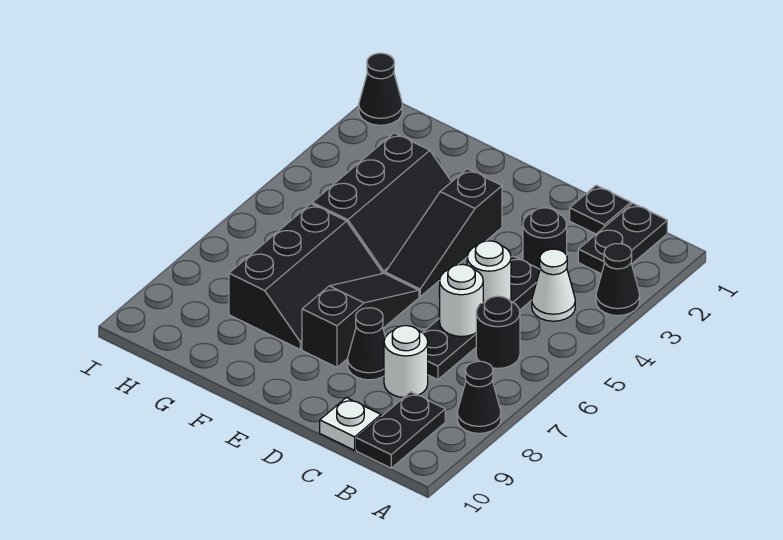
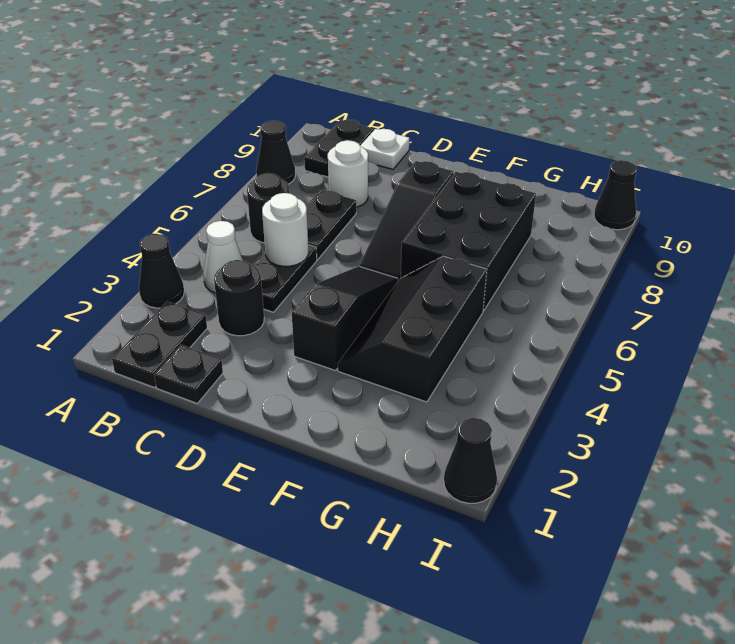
white 1x1 round brick [440,264,483,336] -> none
black 1x1 cone [348,308,385,380] -> black 1x1 cone moved to [594,160,636,230]
black 2x3 slope [229,204,382,349] -> black 2x3 brick [401,172,536,311]

